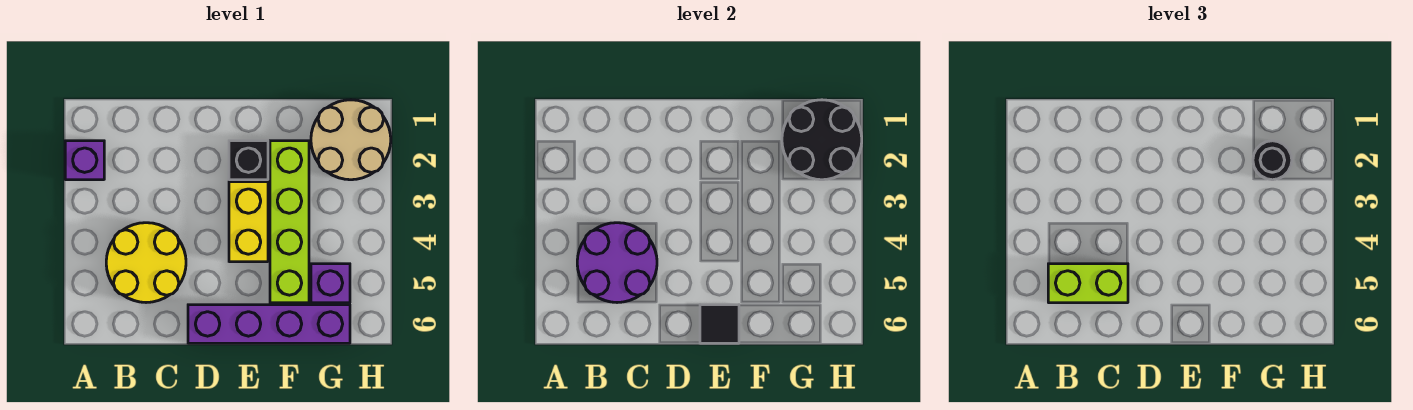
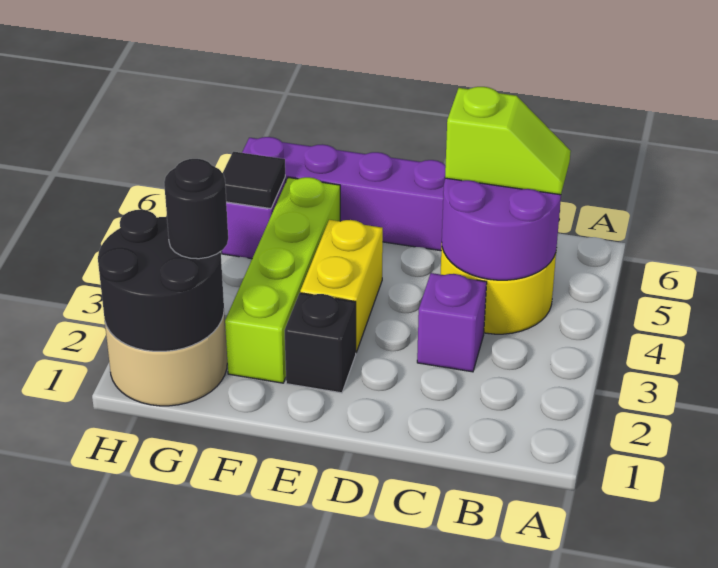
purple 1x1 brick [65,141,104,180] -> purple 1x1 brick moved to [417,273,487,372]
lime 1x2 brick [1048,264,1128,303] -> lime 1x2 slope [445,87,571,195]
black 1x1 tile [700,305,739,343] -> black 1x1 tile moved to [223,152,285,209]

